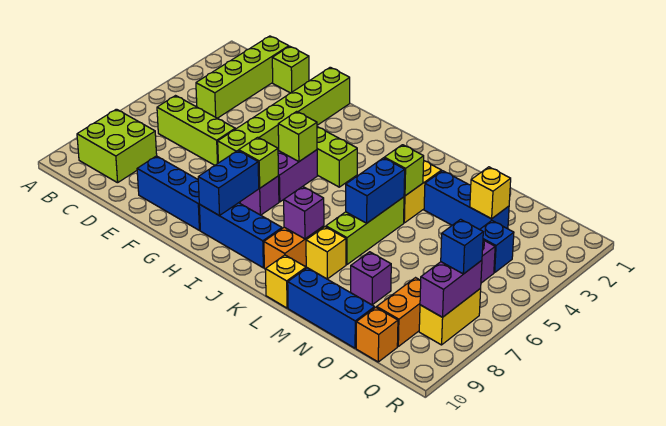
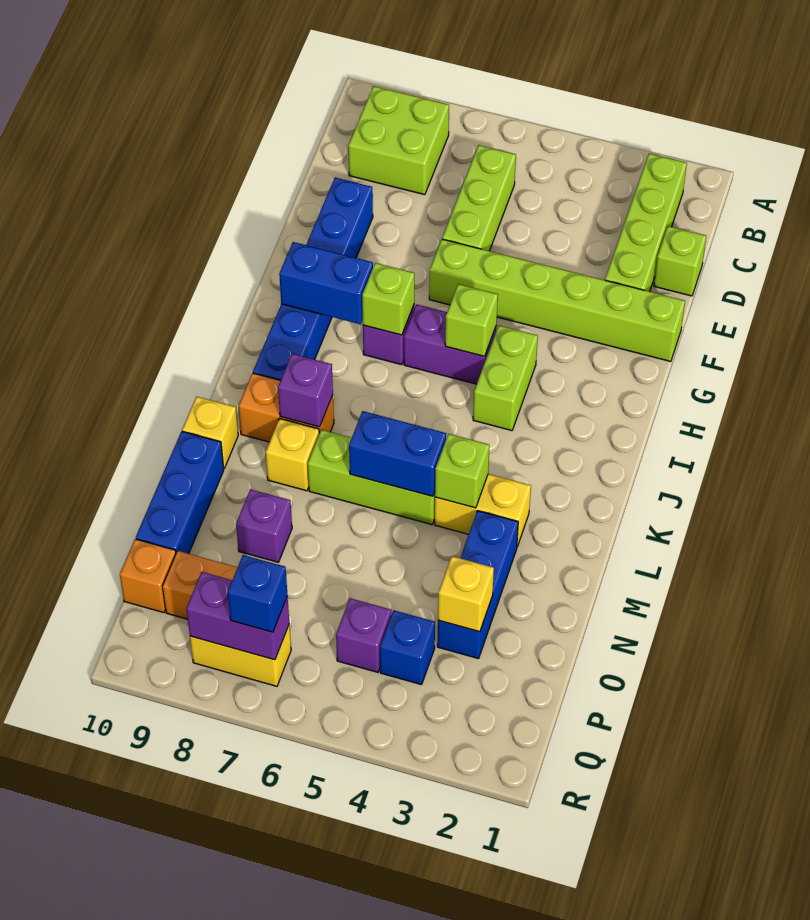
lime 1x4 brick [196,36,289,118] -> lime 1x4 brick turned to [605,154,687,292]

